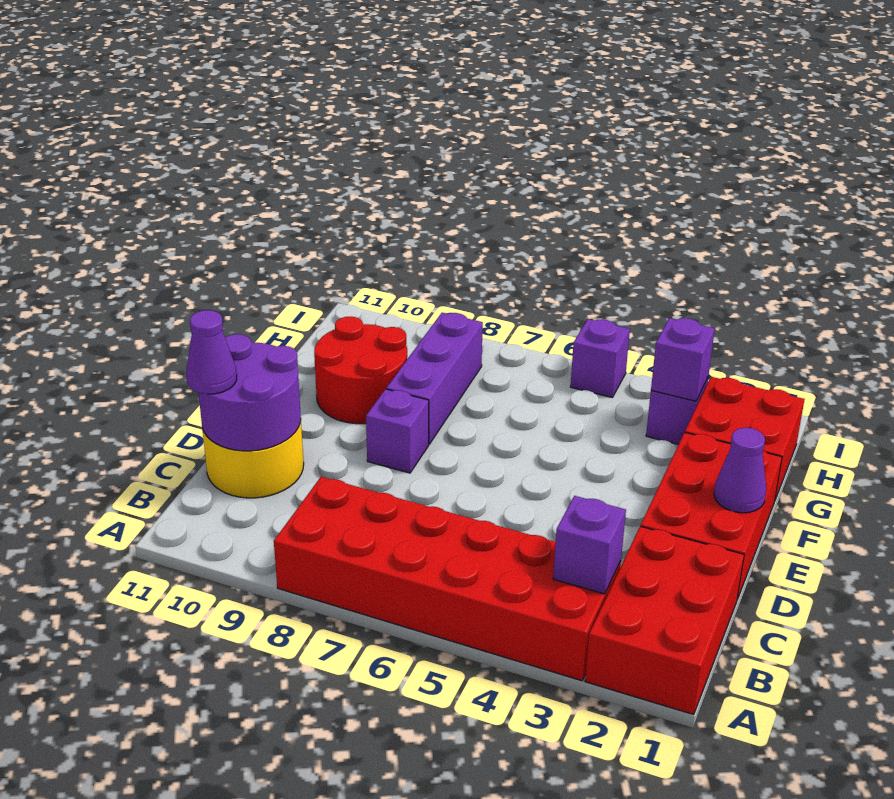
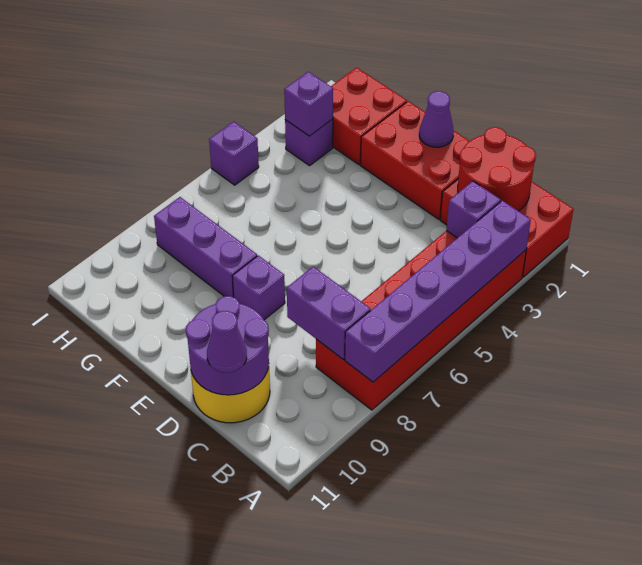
none -> purple 1x6 brick [345,201,531,382]
none -> purple 1x2 brick [287,266,370,360]
red 2x2 round brick [314,317,407,424] -> red 2x2 round brick moved to [458,127,536,211]

